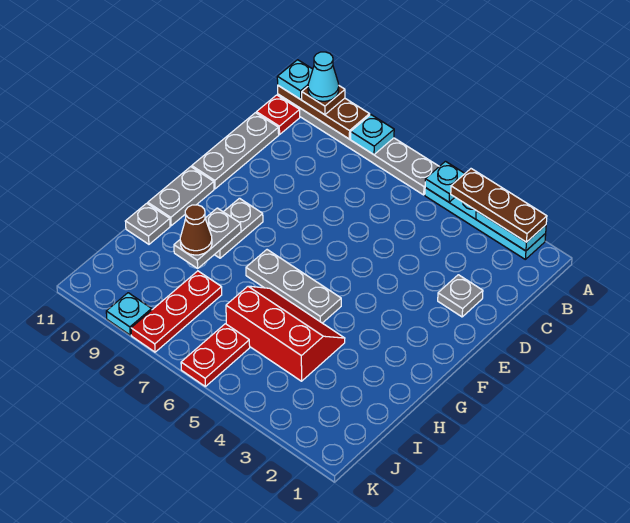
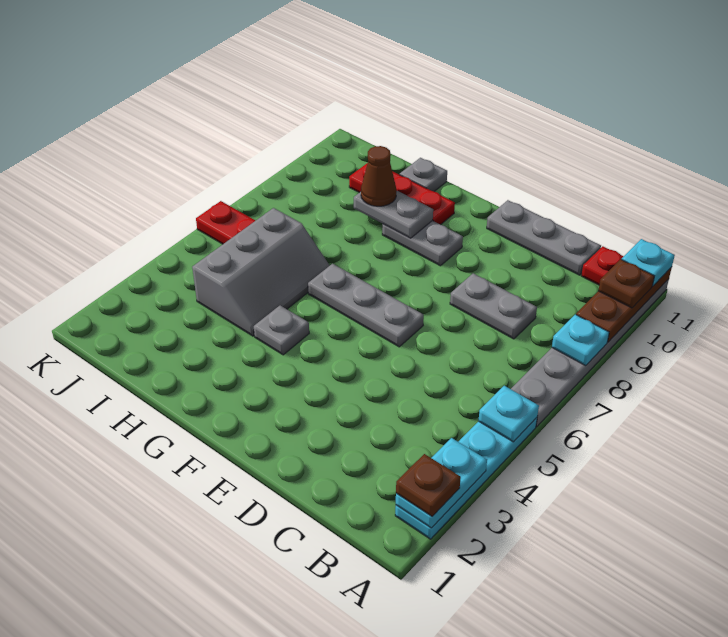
brown 1x3 plate [451,169,547,242] -> brown 1x1 plate [396,454,461,516]
cyan 1x1 cone [308,52,339,101] -> none
grey 1x1 plate [438,275,483,317] -> grey 1x1 plate moved to [254,305,309,355]
grey 1x2 plate [148,167,214,226] -> grey 1x2 plate moved to [450,273,537,339]
grey 1x3 plate [246,250,341,323] -> grey 1x3 plate turned to [308,264,424,347]
red 2x3 slope [226,286,345,381] -> grey 2x3 slope [192,208,330,336]
red 1x3 plate [131,271,222,352] -> red 1x3 plate moved to [349,164,455,225]
cyan 1x1 plate [106,293,152,335] -> none

